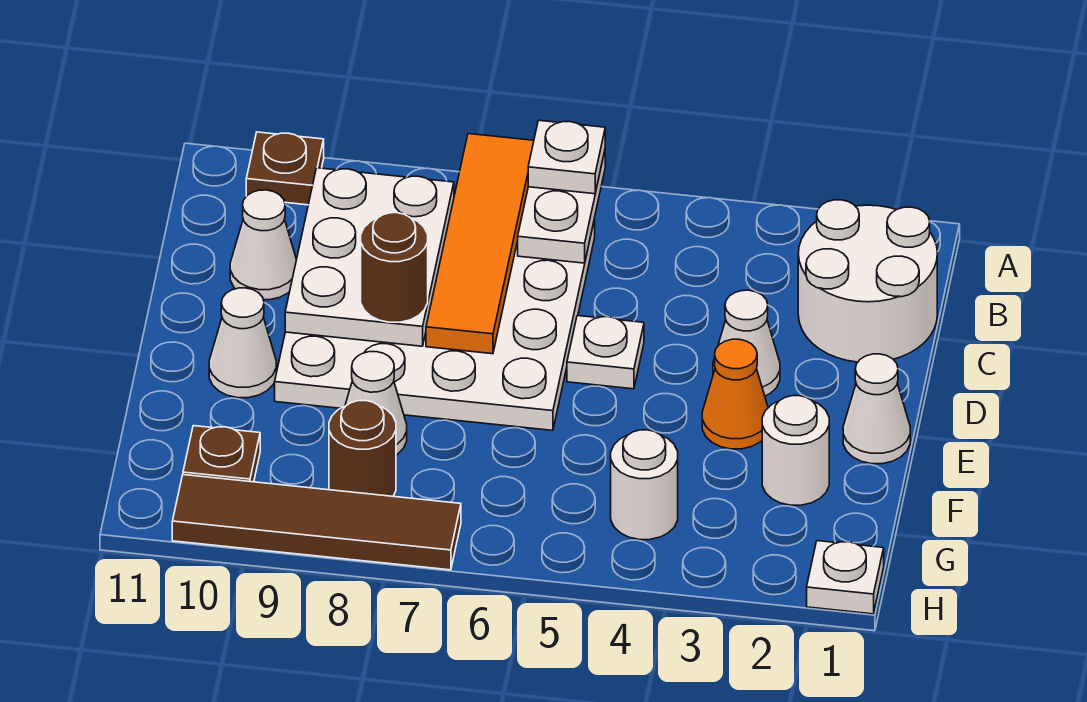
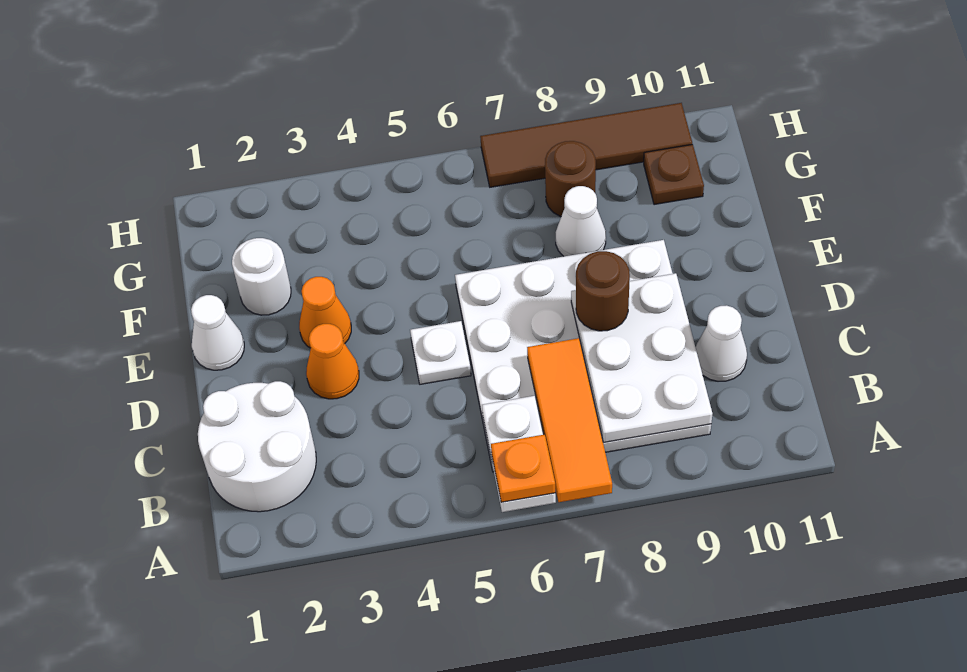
white 1x1 plate [528,120,605,194] -> orange 1x1 plate [491,434,555,502]
orange 1x4 tile [426,134,534,354] -> orange 1x3 tile [527,338,612,502]
brown 1x1 plate [246,132,324,205] -> none
white 1x1 cone [713,290,780,396] -> orange 1x1 cone [306,324,359,399]
white 1x1 cone [209,288,276,398] -> none
white 1x1 round brick [611,430,678,540] -> none
white 1x1 plate [807,541,884,614] -> none

